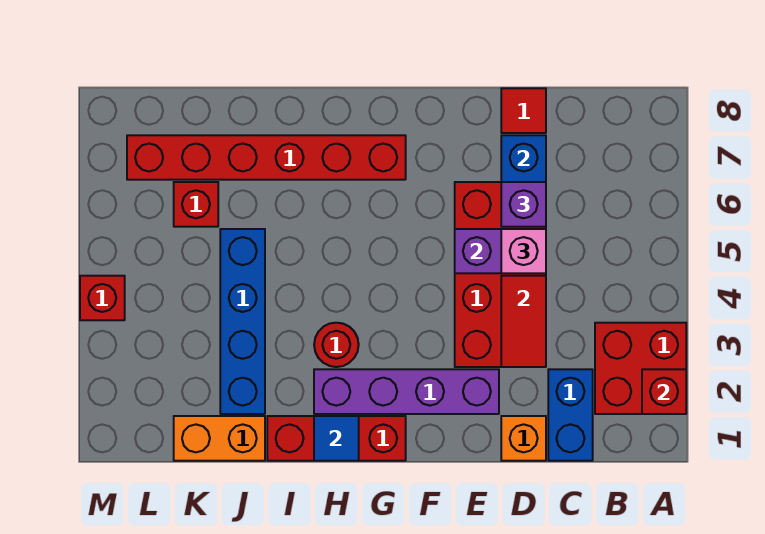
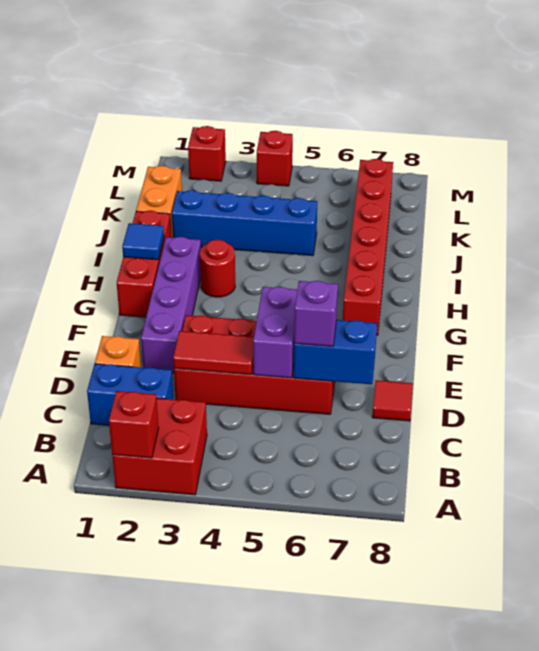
pink 1x1 brick [501,229,546,273] -> none
red 1x1 brick [174,182,218,227] -> red 1x1 brick moved to [188,126,226,181]

